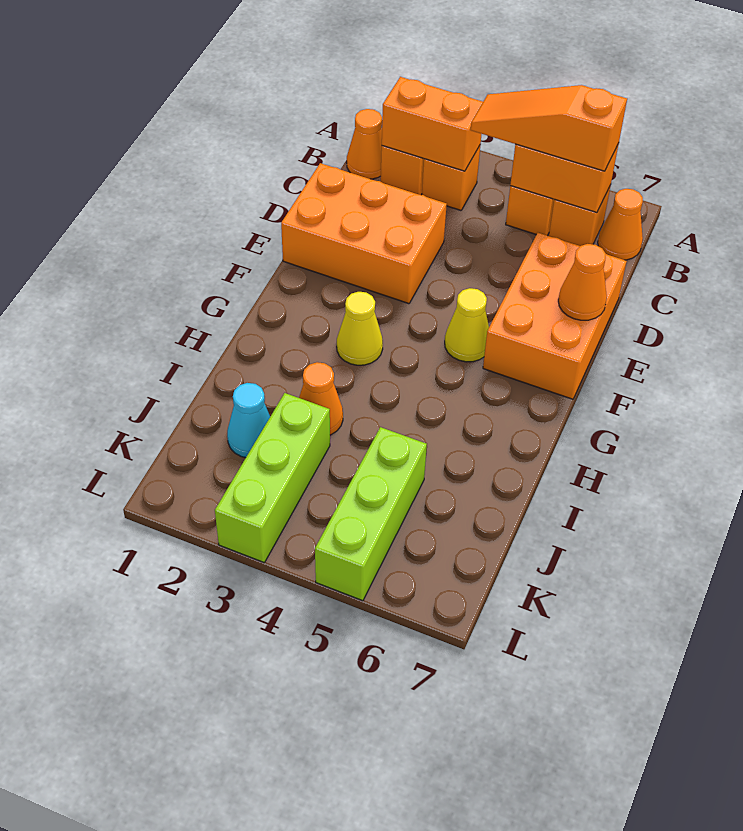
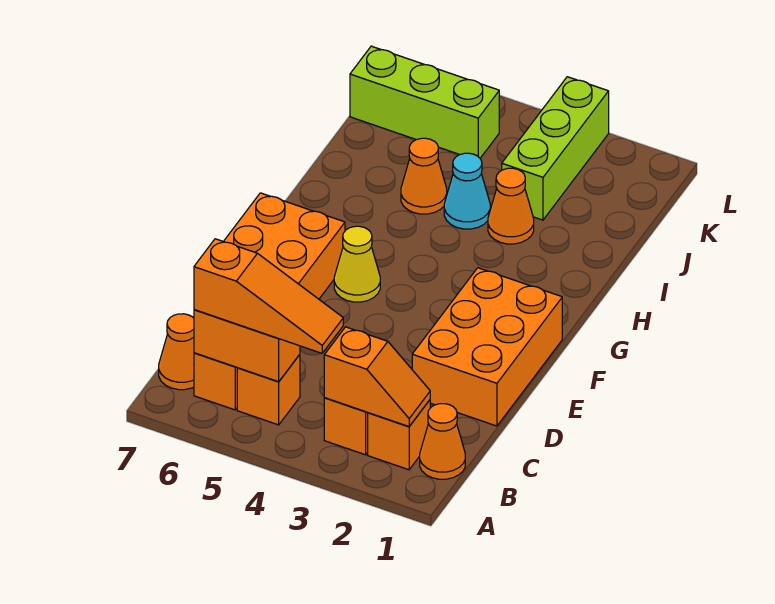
orange 1x2 brick [382,77,483,171] -> orange 1x2 slope [324,327,430,426]
orange 2x3 brick [281,163,447,304] -> orange 2x3 brick turned to [412,268,562,426]
orange 1x1 cone [558,244,607,320] -> orange 1x1 cone moved to [401,138,447,214]
yellow 1x1 cone [337,292,383,365] -> none
cyan 1x1 cone [227,383,270,458] -> cyan 1x1 cone moved to [444,153,490,229]
lime 1x3 brick [315,427,427,601] -> lime 1x3 brick turned to [350,46,499,158]

